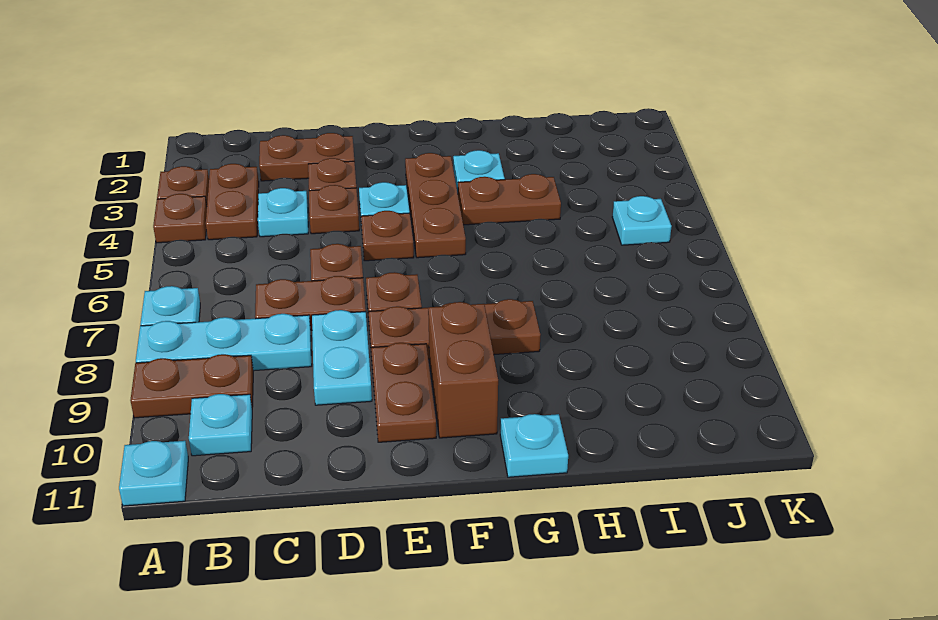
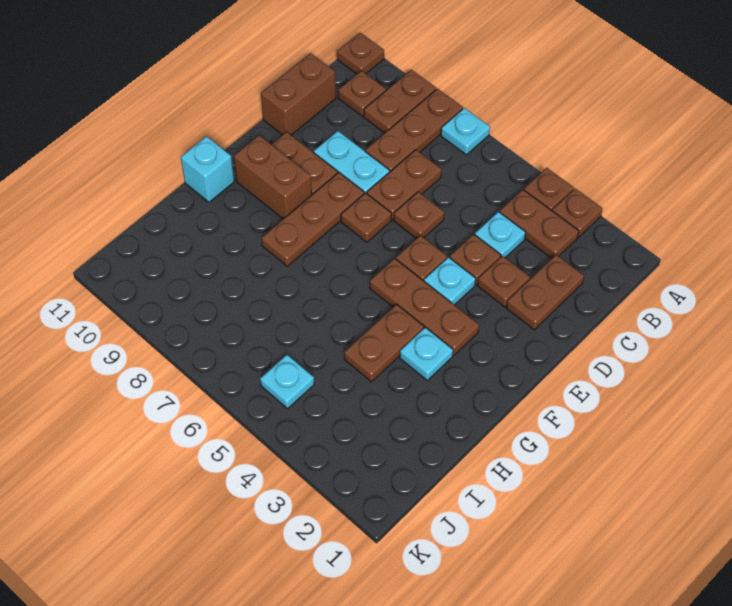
cyan 1x3 plate [136,314,312,371] -> brown 1x3 plate [365,89,463,171]
cyan 1x1 plate [119,441,188,506] -> brown 1x1 plate [337,33,384,74]
cyan 1x1 plate [189,394,252,456] -> brown 1x1 plate [338,71,386,116]
none -> brown 1x2 brick [261,53,336,135]
cyan 1x1 plate [500,414,568,477] -> cyan 1x1 brick [181,136,234,202]

